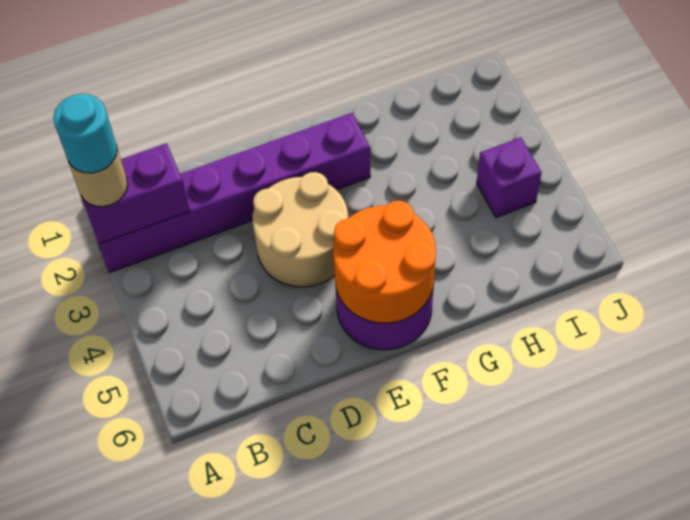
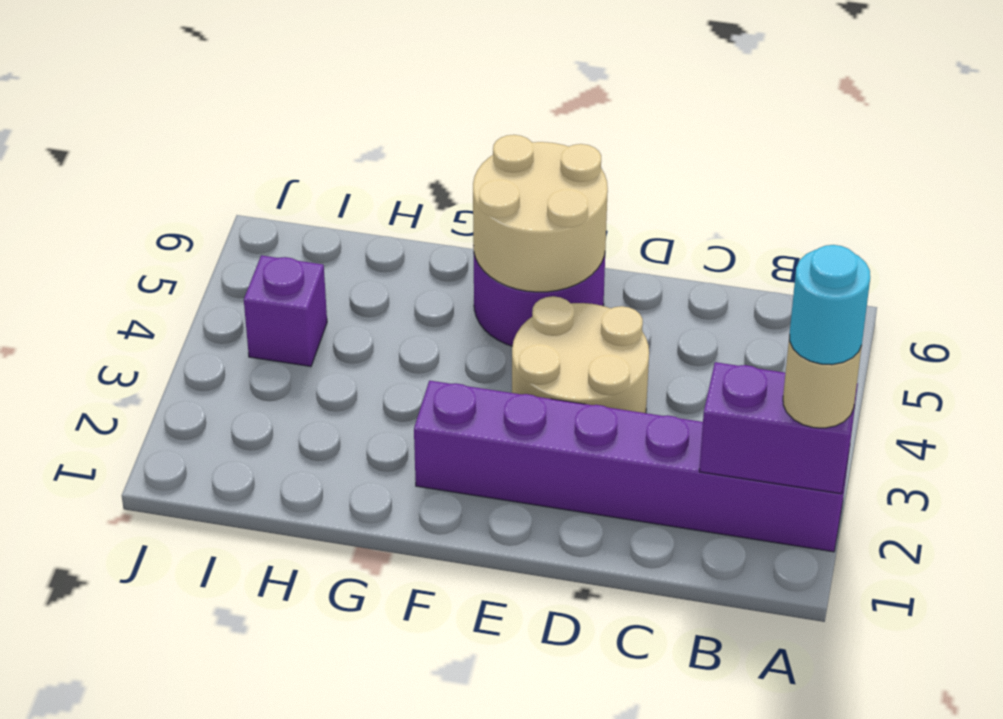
orange 2x2 round brick [333,201,436,323] -> tan 2x2 round brick [473,135,608,292]

